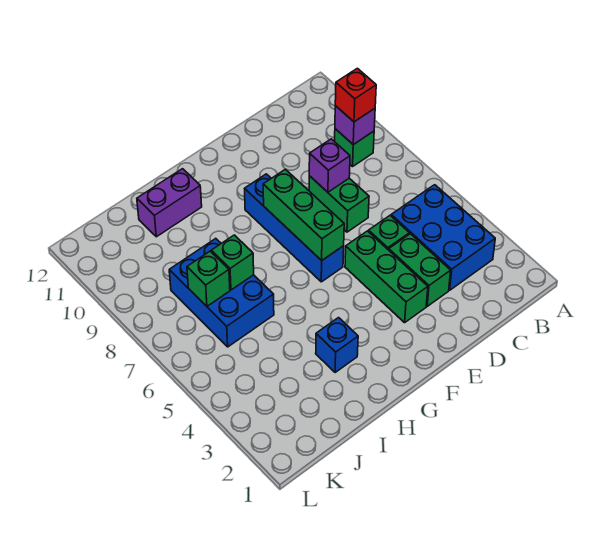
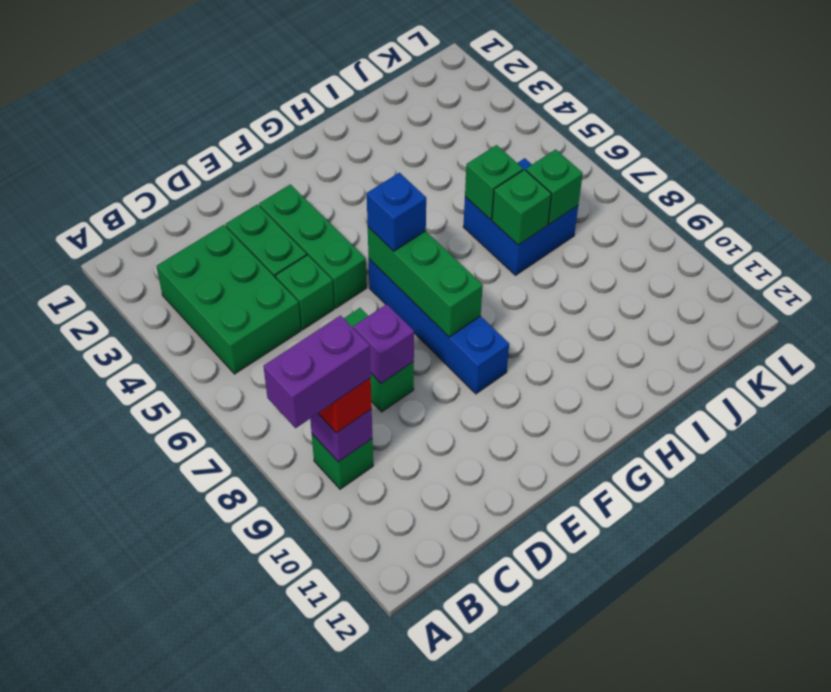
blue 2x3 brick [391,185,495,290] -> green 2x3 brick [157,225,301,374]
blue 1x1 brick [316,318,358,373] -> blue 1x1 brick moved to [367,173,426,251]
purple 1x2 brick [137,169,202,237] -> purple 1x2 brick moved to [264,316,371,428]
blue 2x3 brick [169,238,274,347] -> blue 2x2 brick [463,158,578,275]
none -> green 1x1 brick [465,145,523,220]

